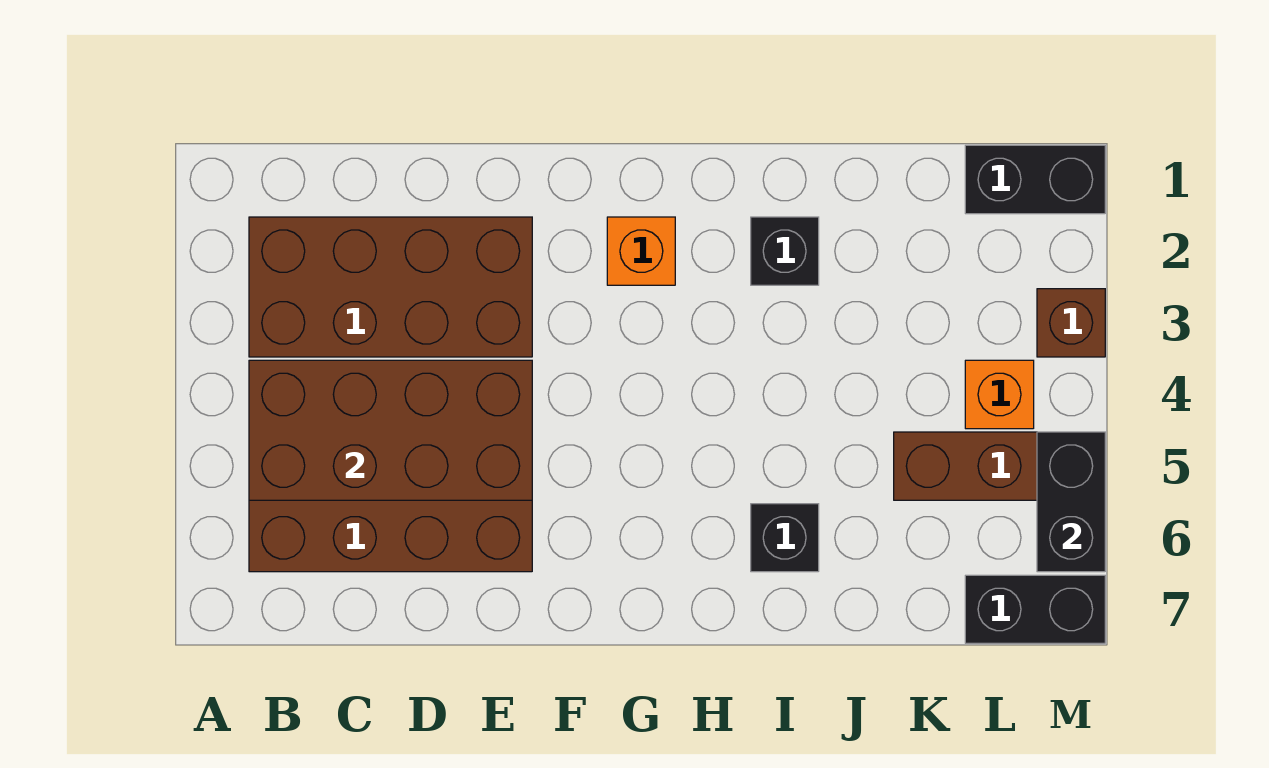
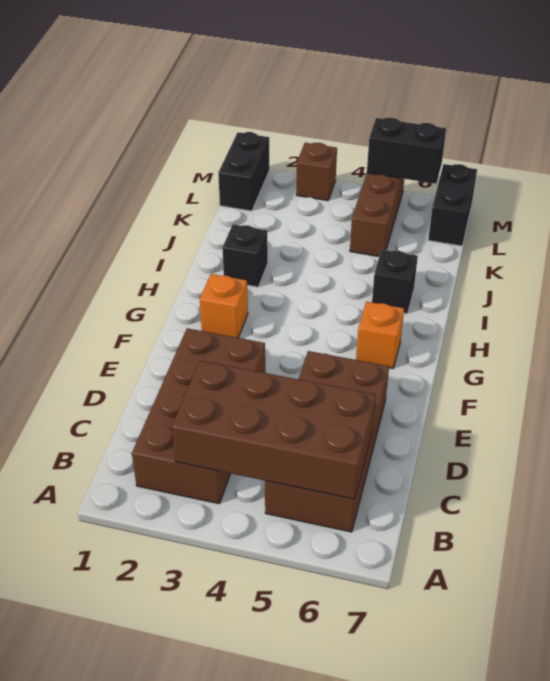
brown 2x4 brick [249,360,532,500] -> brown 2x4 brick turned to [172,361,376,499]
orange 1x1 brick [965,360,1034,429] -> orange 1x1 brick moved to [356,302,404,369]

